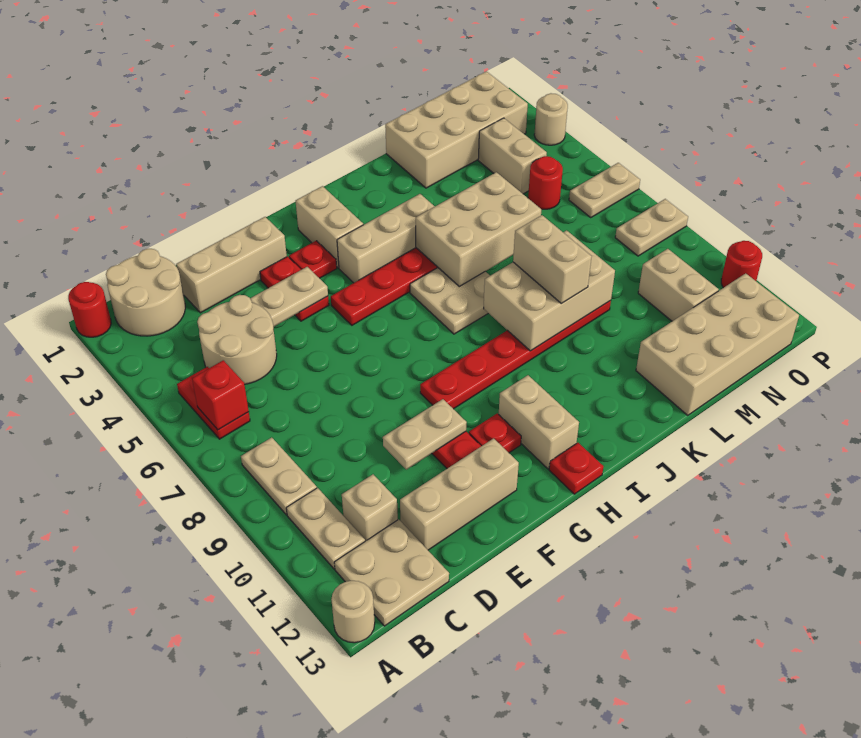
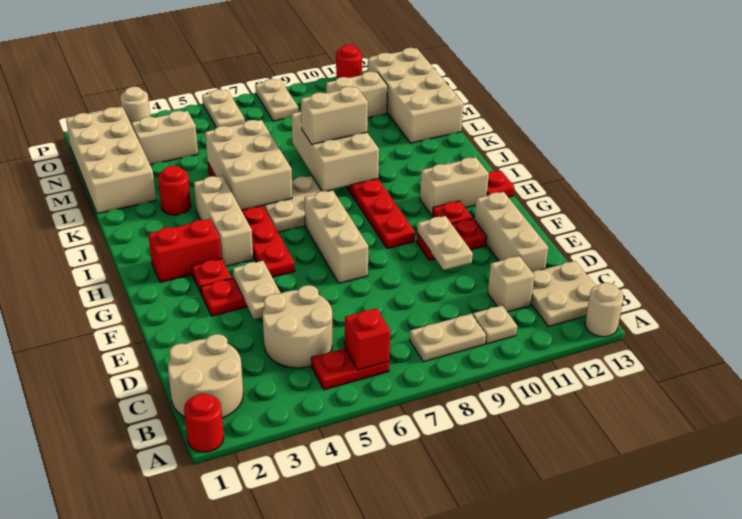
tan 1x2 plate [286,488,365,569] -> tan 1x1 plate [473,305,517,344]
tan 1x3 brick [176,217,287,313] -> tan 1x3 brick moved to [305,190,368,283]
tan 1x2 brick [296,186,363,268] -> red 1x2 brick [148,219,222,282]
red 1x1 round brick [528,156,563,209] -> red 1x1 round brick moved to [158,166,191,215]

